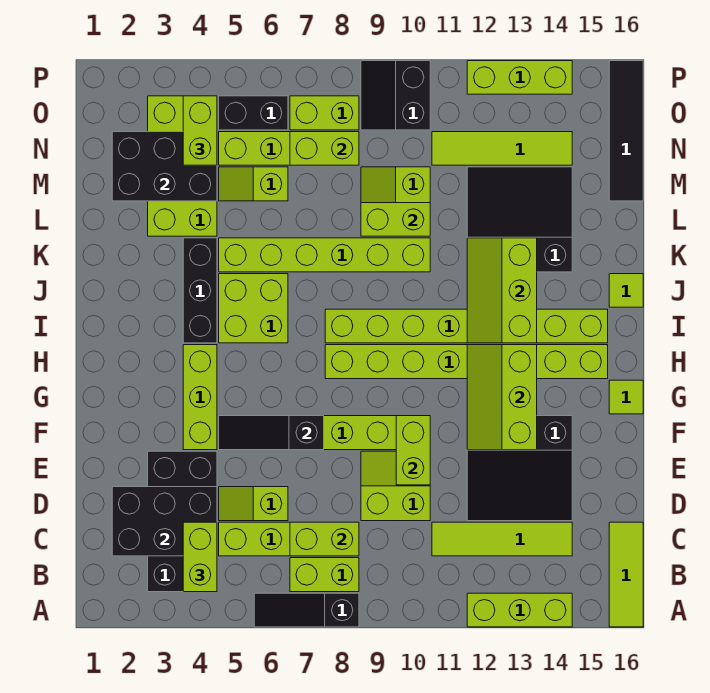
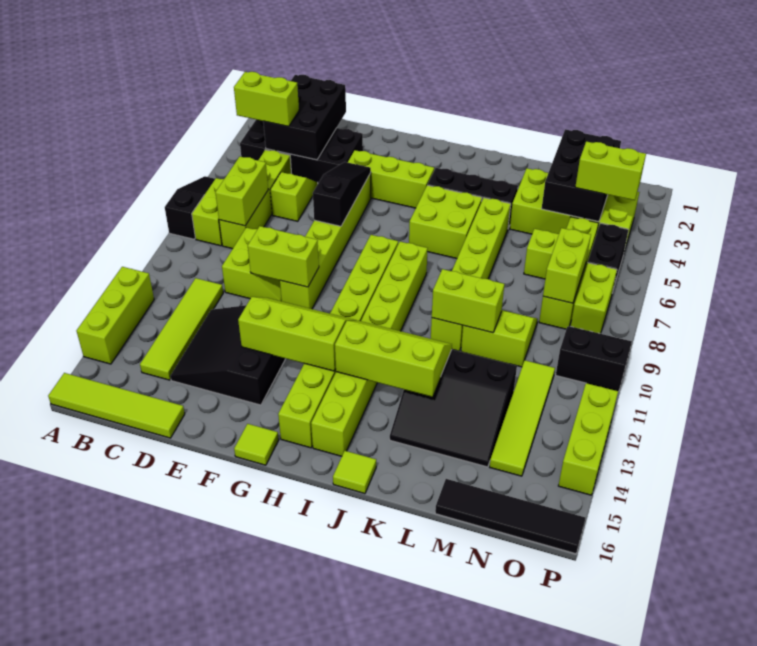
lime 1x3 tile [609,522,643,627] -> lime 1x4 tile [48,373,185,438]
black 3x3 slope [467,167,572,272] -> black 3x3 slope turned to [390,350,517,467]
lime 1x2 brick [361,203,430,236] -> lime 1x2 brick turned to [432,269,504,333]

